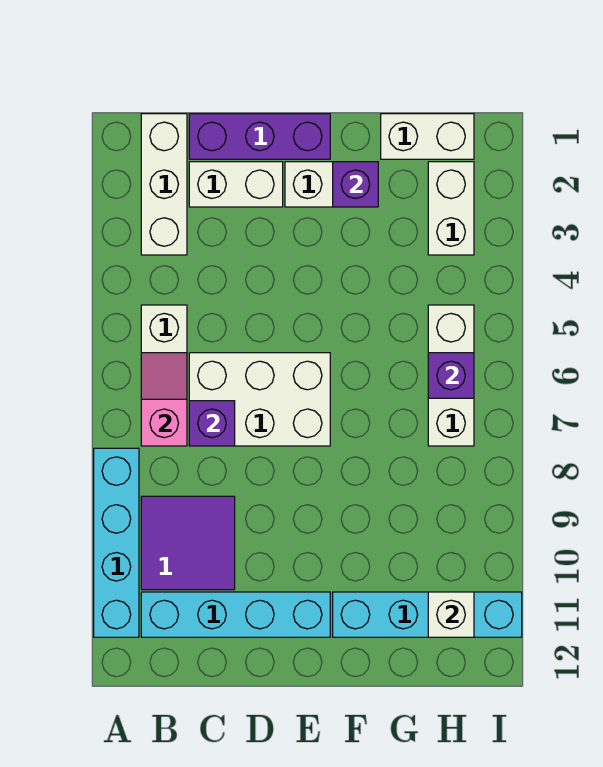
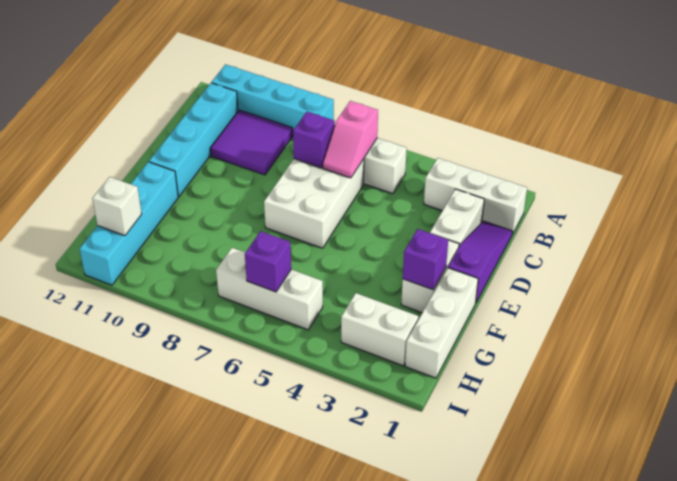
pink 1x2 slope [141,353,187,446] -> pink 1x2 slope turned to [323,101,378,178]
purple 1x3 brick [189,114,330,159] -> purple 1x3 slope [448,221,513,302]
white 1x2 brick [381,114,474,159] -> white 1x3 brick [405,268,478,378]

